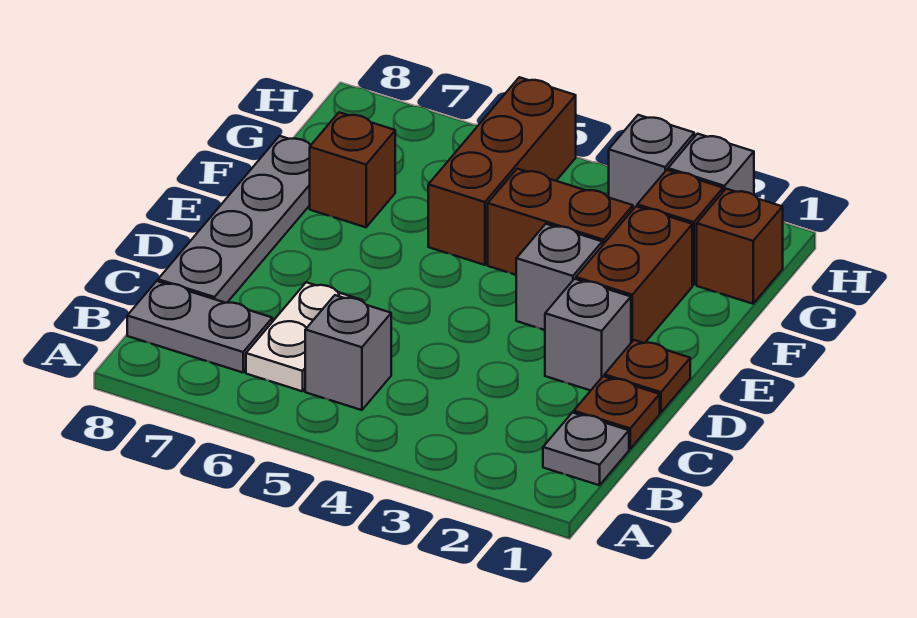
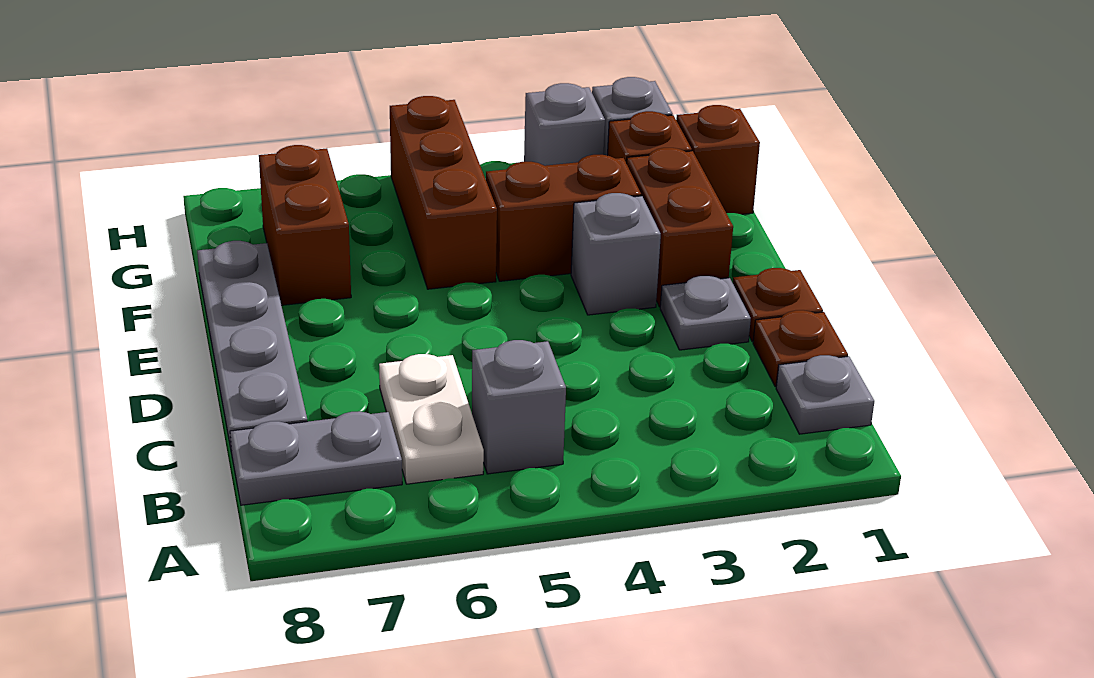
grey 1x1 brick [545,279,631,391] -> grey 1x1 plate [660,276,751,350]
brown 1x1 brick [310,112,395,227] -> brown 1x2 brick [259,145,351,305]

